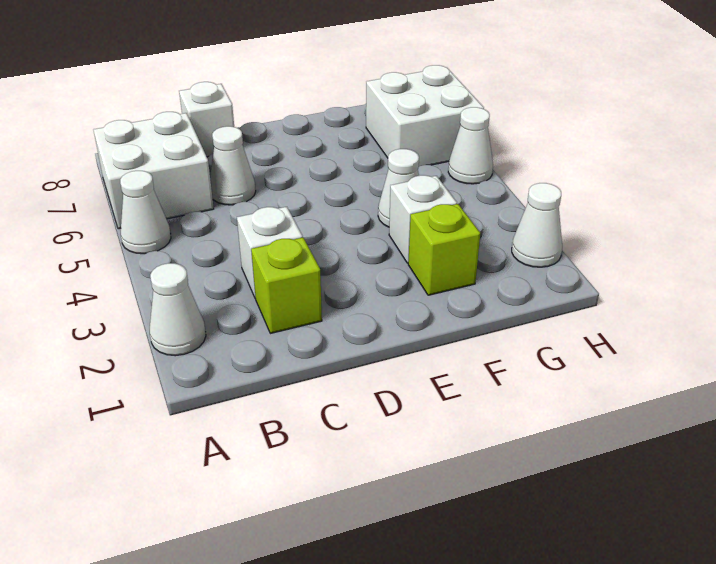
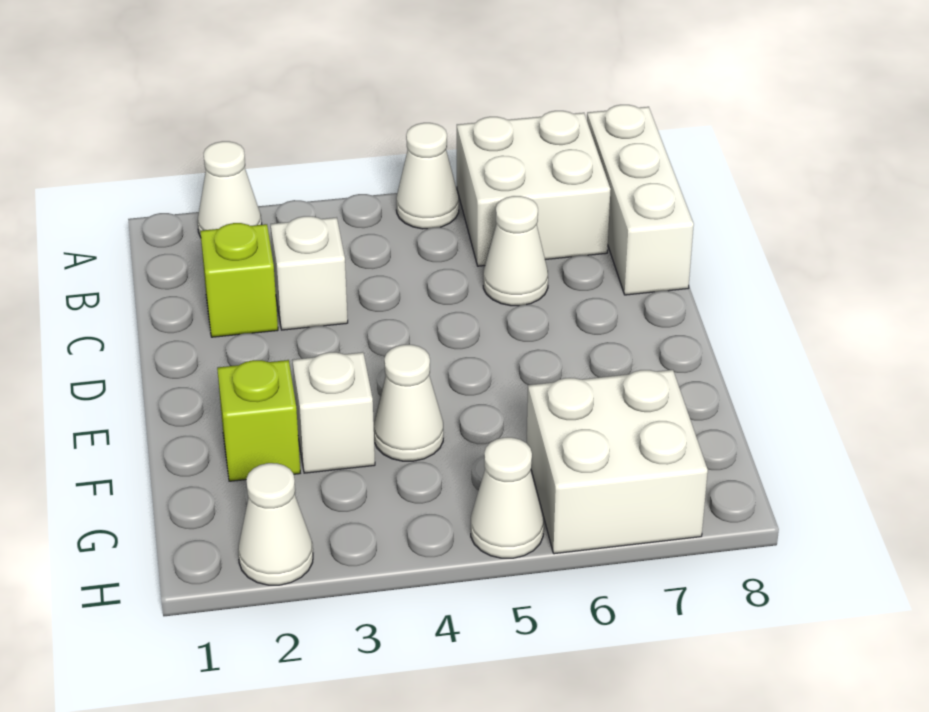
white 1x1 brick [179,82,234,157] -> white 1x3 brick [587,105,694,295]

